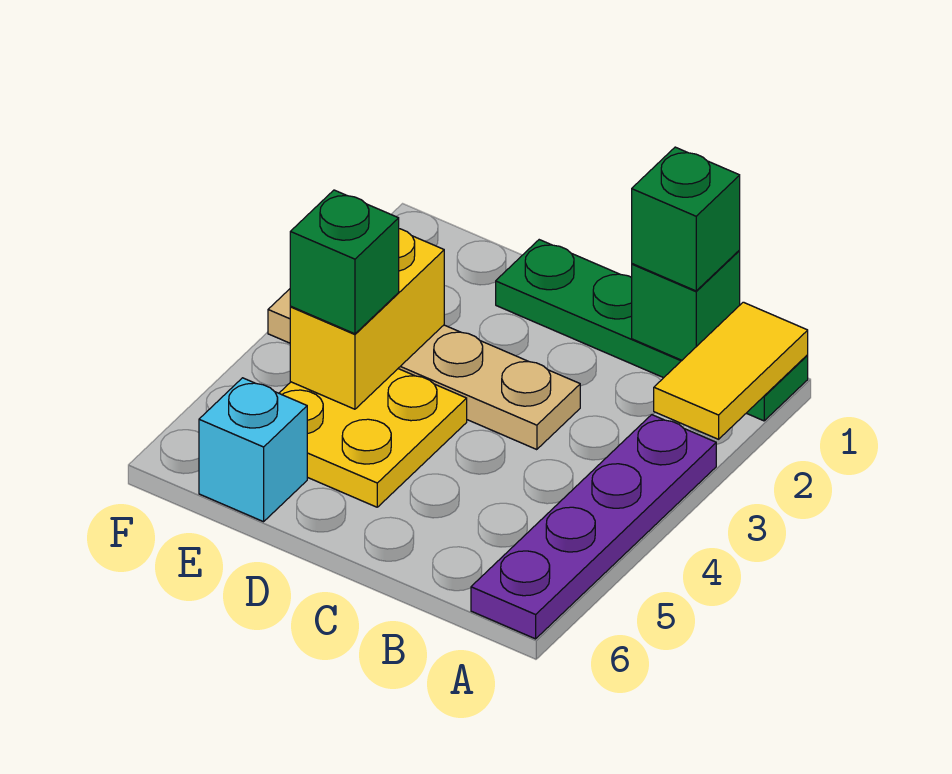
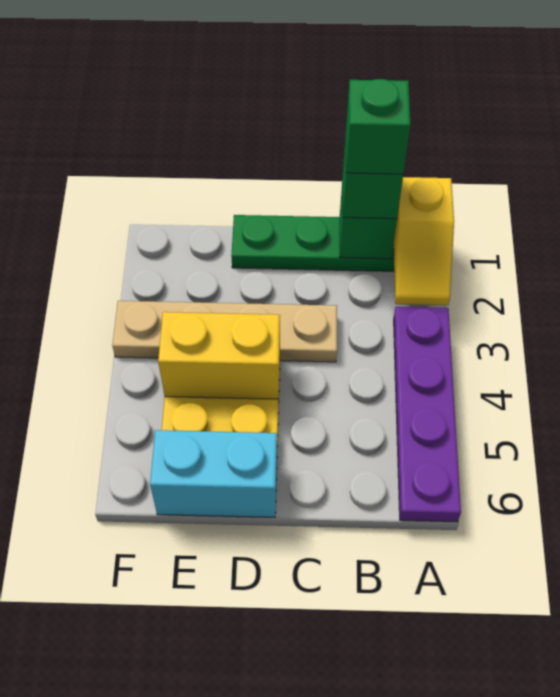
yellow 1x2 tile [654,302,808,439] -> yellow 1x2 slope [393,177,454,305]
yellow 1x2 brick [290,229,444,409] -> yellow 1x2 brick turned to [158,312,280,399]
green 1x1 brick [290,190,399,334] -> green 1x1 brick moved to [346,79,411,174]
cyan 1x1 brick [199,378,307,522] -> cyan 1x2 brick [150,430,277,517]

